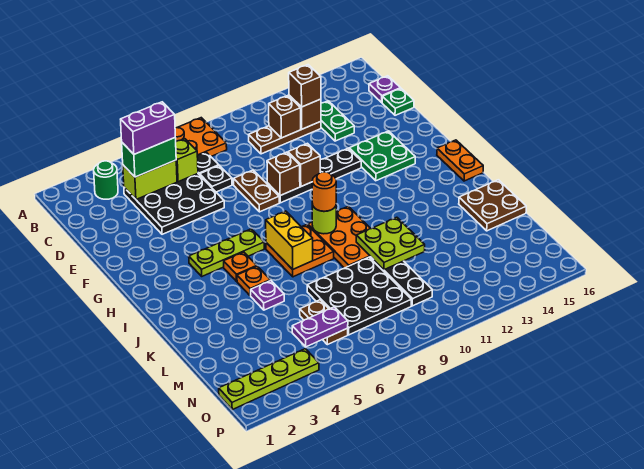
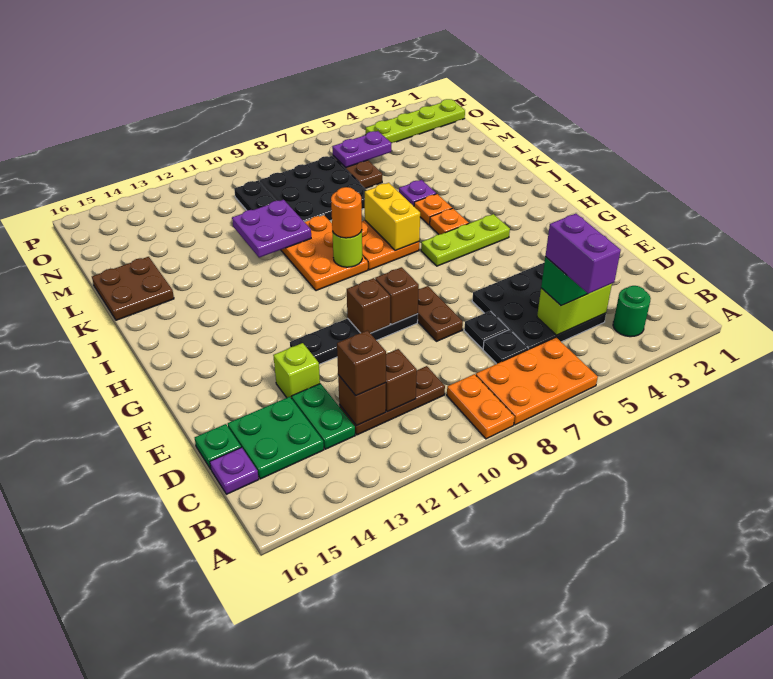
purple 1x2 brick [121,102,175,154] -> purple 1x2 brick turned to [545,214,621,294]
lime 1x1 brick [176,139,198,182] -> lime 1x1 brick moved to [273,343,320,398]
green 2x2 plate [349,131,415,181] -> green 2x2 plate moved to [228,397,324,479]
orange 1x2 plate [437,140,483,181] -> orange 1x2 plate moved to [447,374,514,439]
lime 2x2 plate [356,217,425,270] -> purple 2x2 plate [232,200,311,258]

